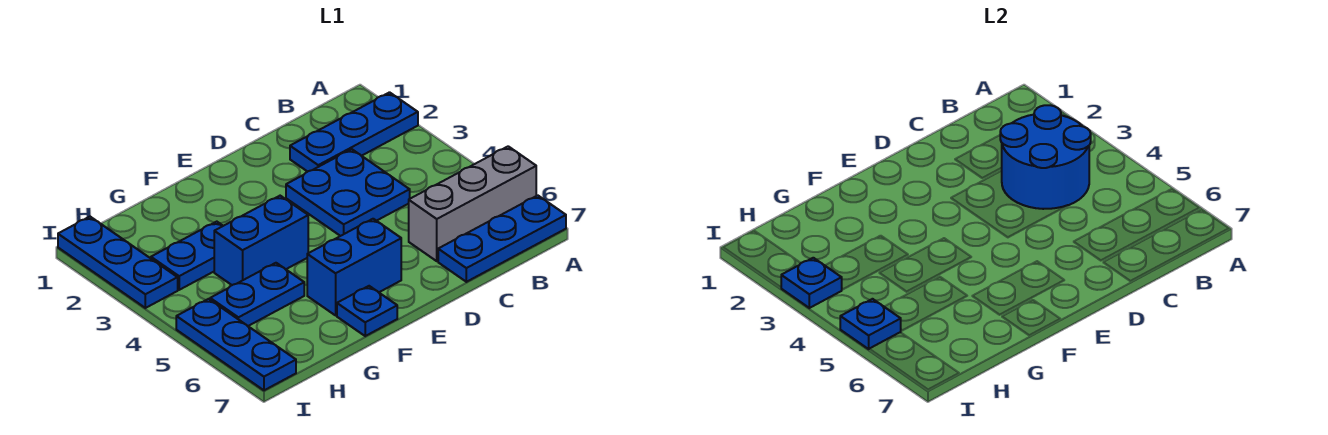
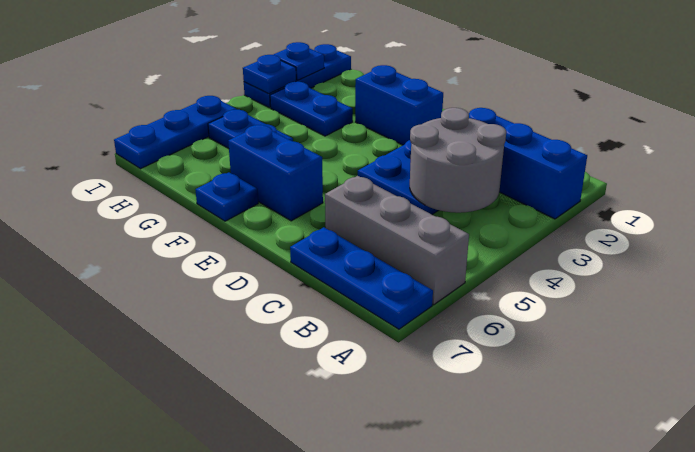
blue 1x3 plate [290,92,418,172] -> blue 1x3 brick [469,108,587,219]
blue 2x2 round brick [1000,105,1091,209] -> grey 2x2 round brick [410,108,506,213]
blue 1x2 brick [214,196,308,285] -> blue 1x2 brick moved to [355,65,443,145]
blue 1x1 plate [840,299,901,349] -> blue 1x1 plate moved to [273,42,324,80]

